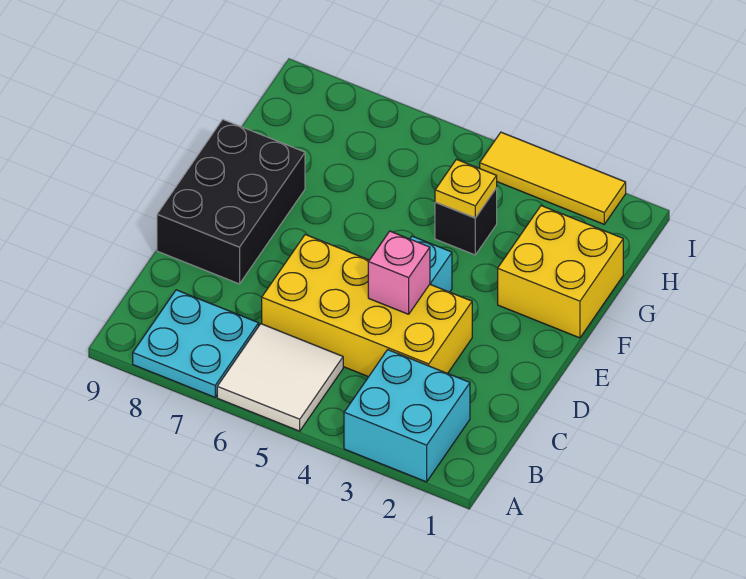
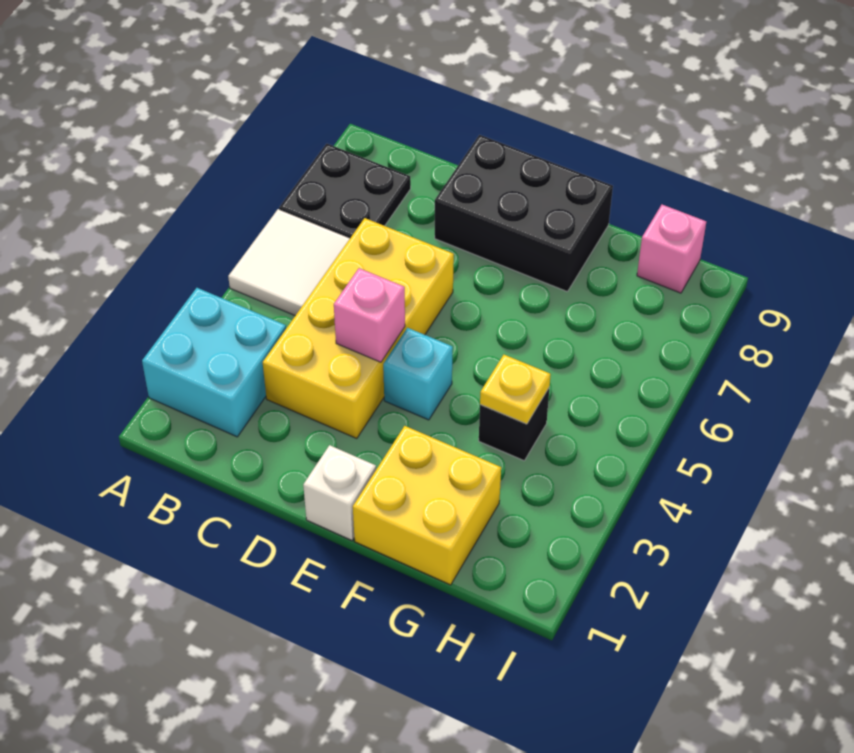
cyan 2x2 plate [133,290,259,397] -> black 2x2 plate [279,144,411,238]
none -> white 1x1 brick [303,445,376,540]
none -> pink 1x1 brick [637,205,706,293]
yellow 1x3 tile [480,132,626,224] -> none

